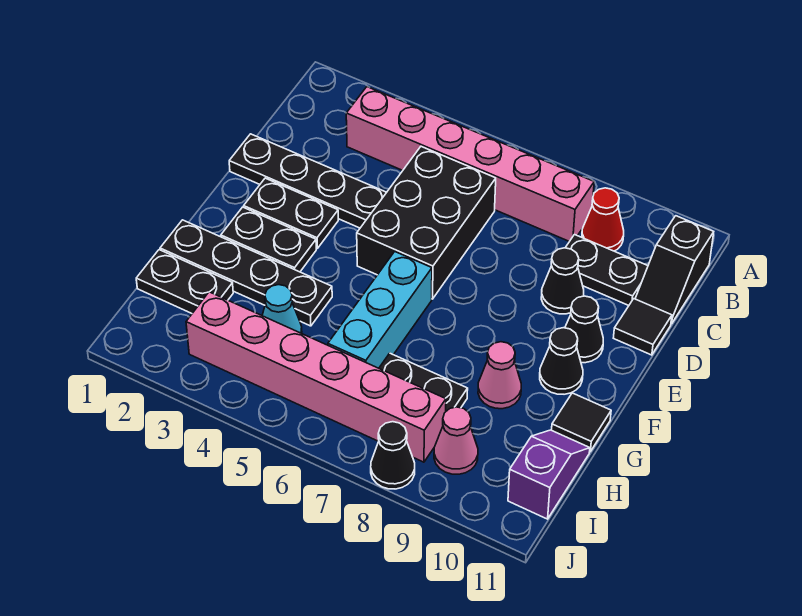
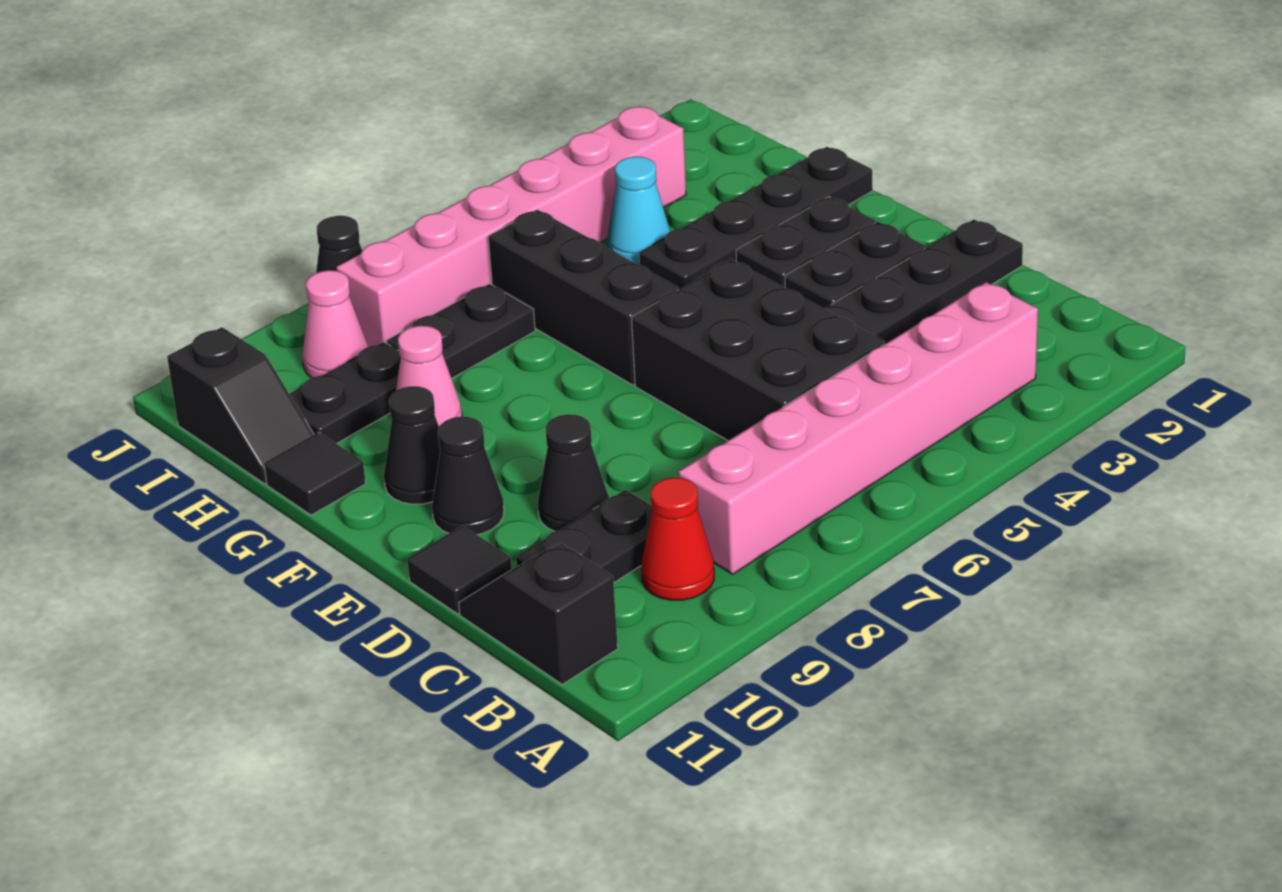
cyan 1x3 brick [328,252,432,368] -> black 1x3 brick [488,210,679,385]
black 1x2 plate [136,250,233,313] -> black 1x2 plate moved to [290,342,401,444]
purple 1x2 slope [508,430,590,519] -> black 1x2 slope [167,327,314,484]

